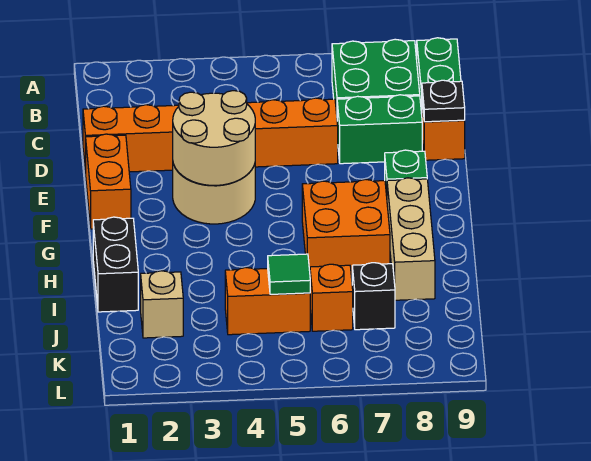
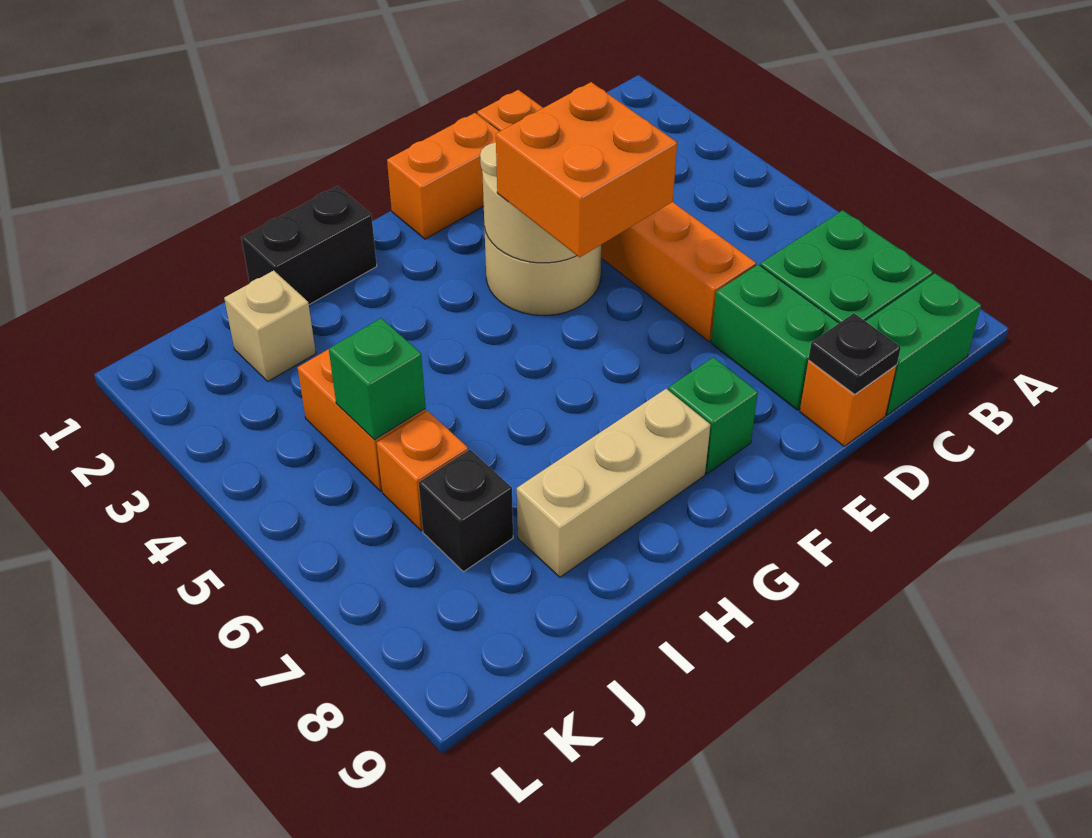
orange 2x2 brick [302,179,390,274] -> orange 2x2 brick moved to [496,82,677,257]
green 1x1 tile [268,254,310,294] -> green 1x1 brick [329,318,426,440]

